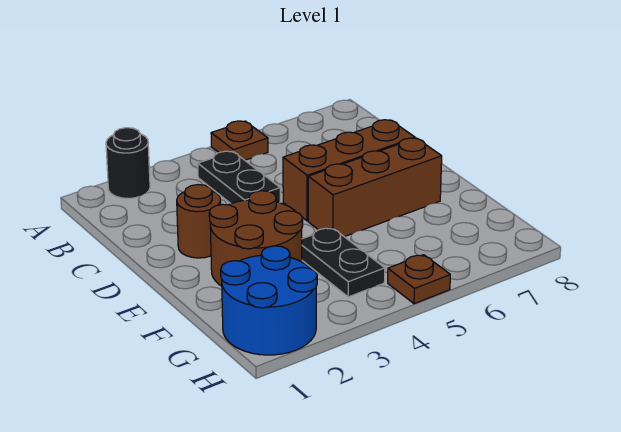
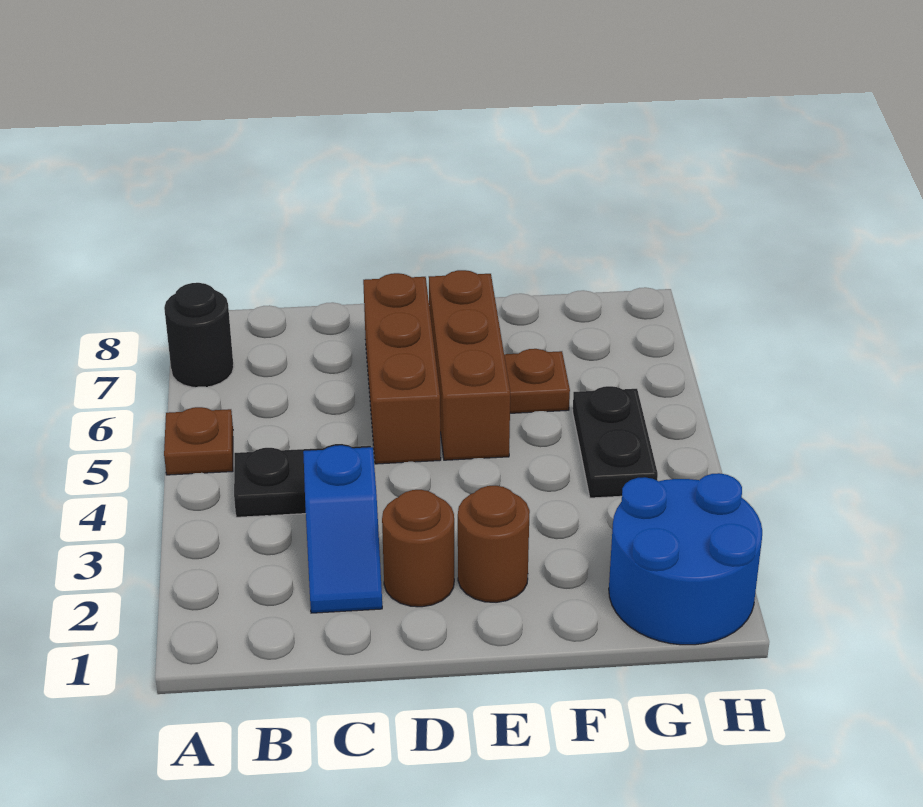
black 1x1 round brick [106,128,150,198] -> black 1x1 round brick moved to [164,283,234,387]
none -> blue 1x2 slope [303,445,382,613]
brown 2x2 round brick [209,191,303,286] -> brown 1x1 round brick [458,486,530,602]
black 1x2 plate [302,228,385,297] -> black 1x2 plate turned to [573,386,658,498]
brown 1x1 plate [388,255,450,304] -> brown 1x1 plate moved to [504,349,570,413]

